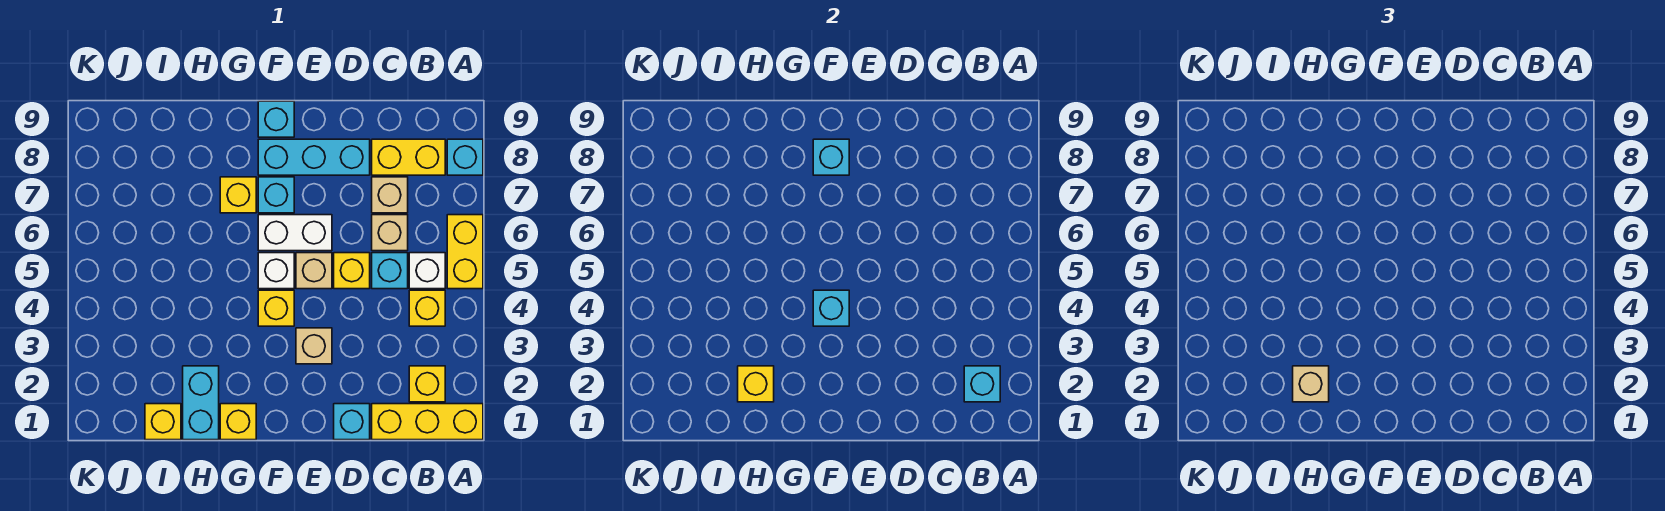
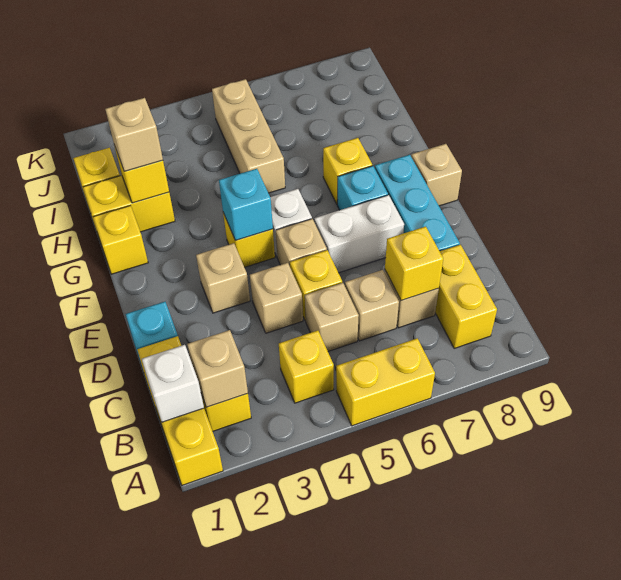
cyan 1x1 brick [447,139,483,175] -> none
cyan 1x1 brick [964,366,1000,402] -> tan 1x1 brick [187,330,248,407]
white 1x1 brick [409,253,445,289] -> white 1x1 brick moved to [142,345,204,422]
cyan 1x1 brick [372,253,408,289] -> tan 1x1 brick [305,283,359,351]
none -> yellow 1x1 brick [385,226,443,301]
none -> tan 1x1 brick [250,263,303,333]
white 1x2 brick [258,215,332,251] -> white 1x2 brick turned to [314,195,404,273]
cyan 1x1 brick [813,139,849,175] -> none
cyan 1x1 brick [258,101,294,137] -> tan 1x1 brick [411,144,462,206]
cyan 1x2 brick [183,366,219,440] -> yellow 1x2 brick [83,175,175,233]
none -> tan 1x3 brick [212,79,285,193]

